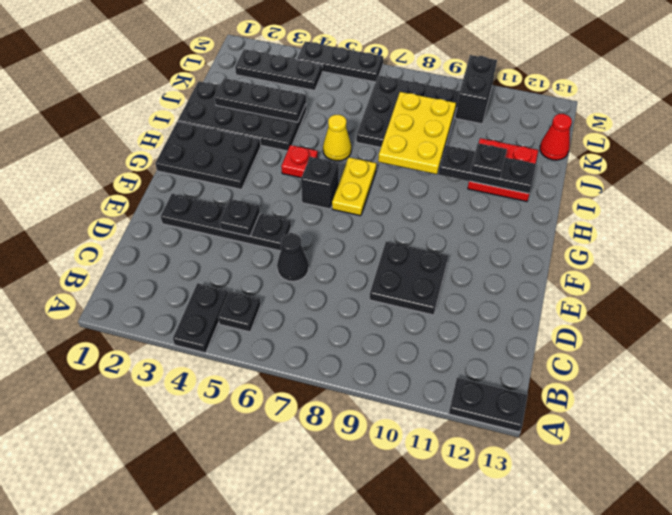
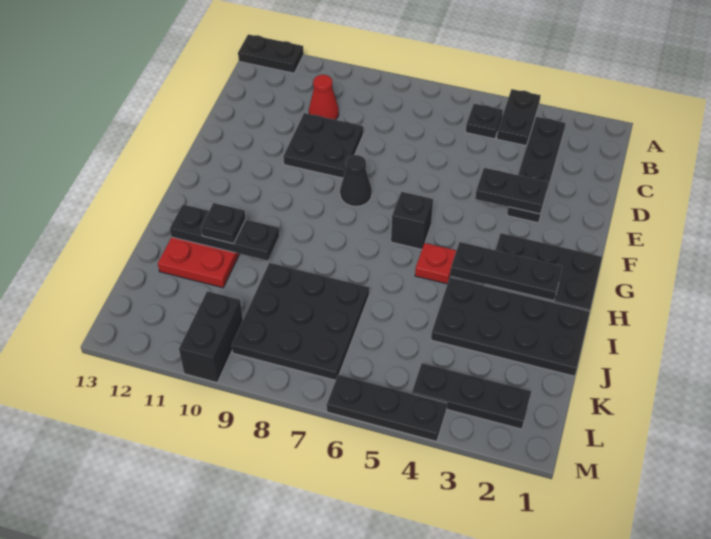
black 1x1 cone [277,233,309,281] -> black 1x1 cone moved to [340,155,372,206]
black 1x4 plate [161,194,291,251] -> black 1x4 plate turned to [507,117,566,223]
black 1x1 plate [220,199,260,236] -> black 1x2 plate [475,168,548,214]
yellow 1x2 plate [332,157,376,216] -> none
yellow 1x1 cone [323,115,351,161] -> none
yellow 2x3 plate [378,92,456,174] -> none
black 1x3 plate [215,78,306,122] -> black 1x3 plate moved to [450,242,563,301]
red 1x1 cone [540,114,572,160] -> red 1x1 cone moved to [309,75,339,120]

